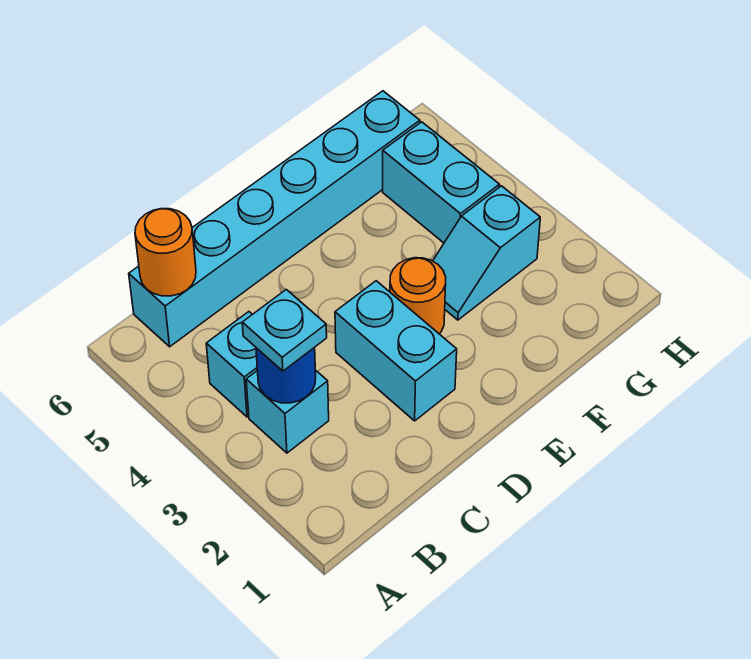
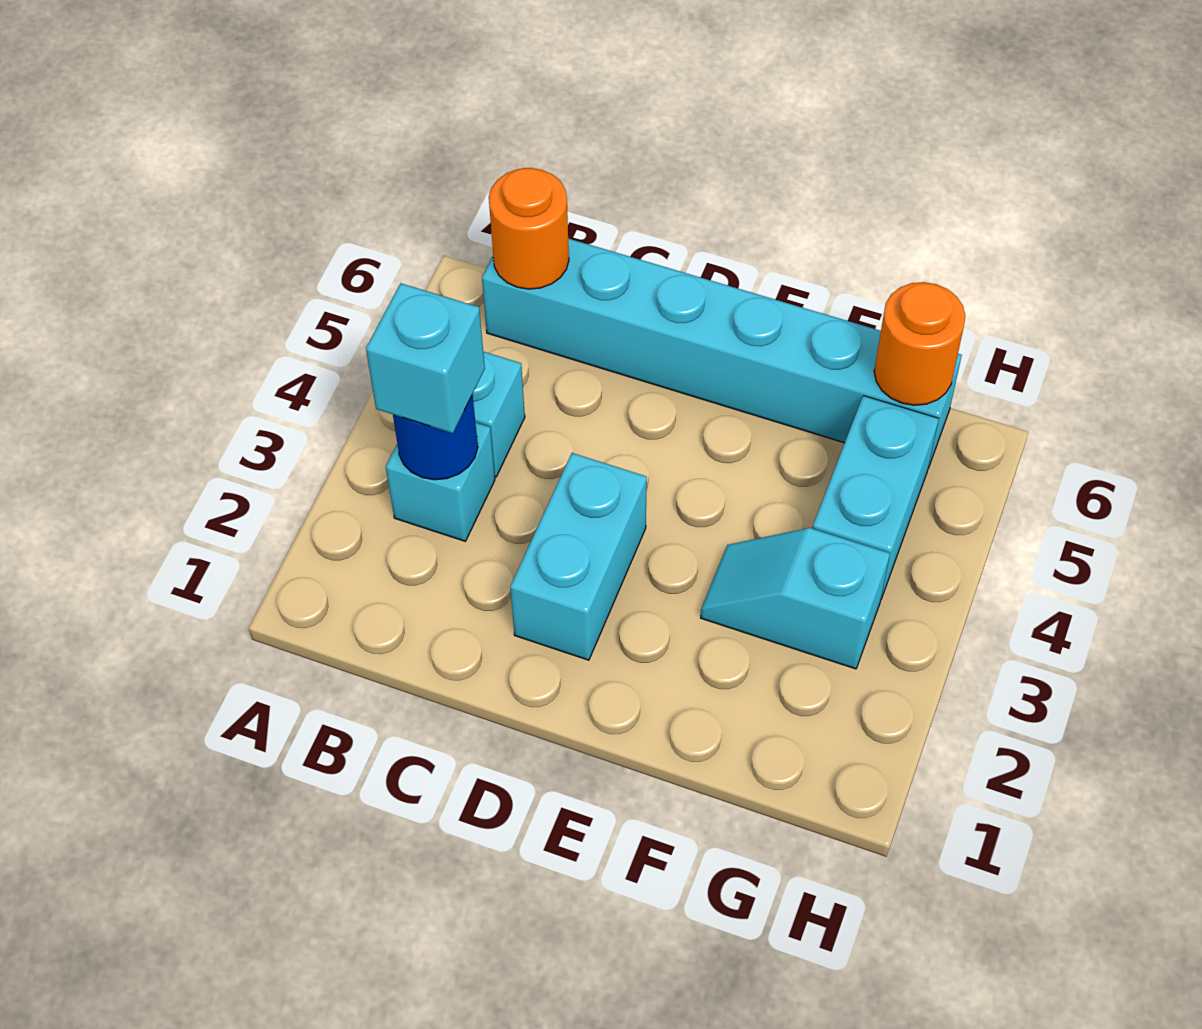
cyan 1x1 plate [242,290,327,371] -> cyan 1x1 brick [366,283,485,433]
orange 1x1 round brick [390,258,446,334] -> orange 1x1 round brick moved to [874,282,965,405]

